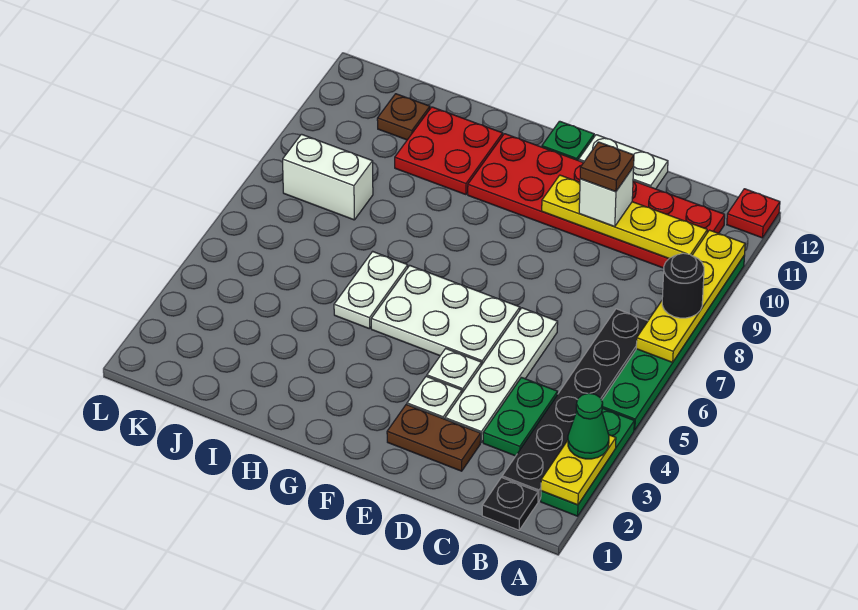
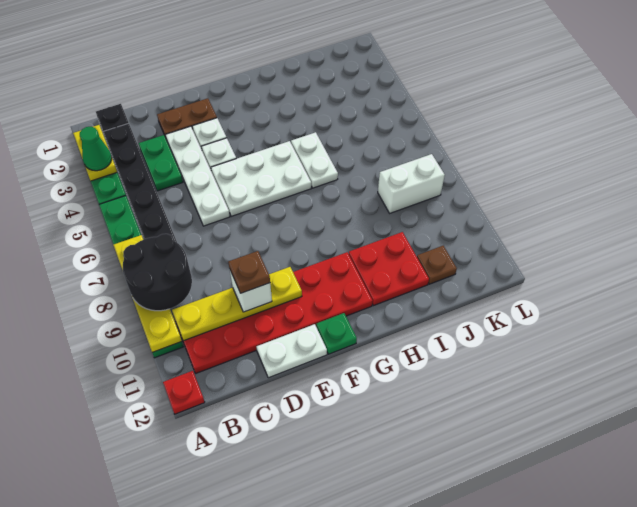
black 1x1 round brick [662,253,704,318] -> black 2x2 round brick [123,234,192,311]

